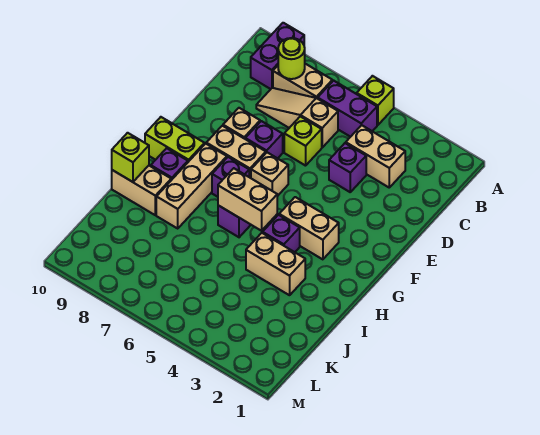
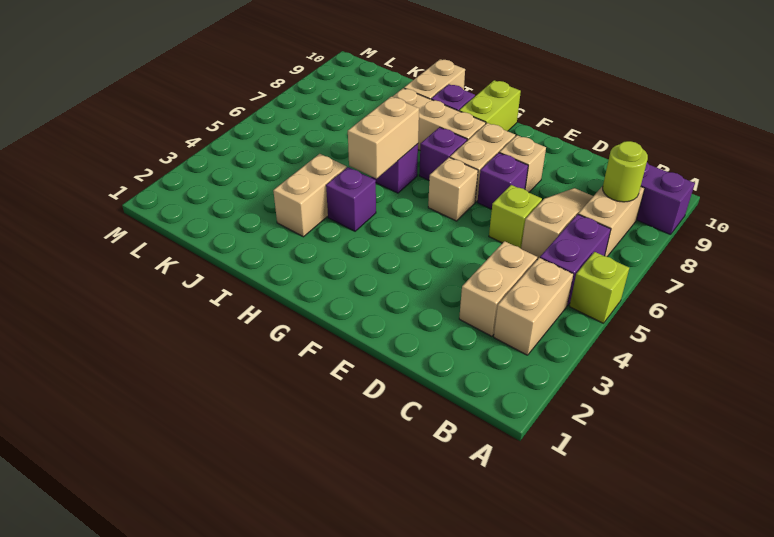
purple 1x1 brick [329,143,366,192] -> none
tan 1x2 brick [279,197,339,259] -> tan 1x2 brick moved to [494,258,573,355]
lime 1x1 brick [112,133,149,182] -> none

